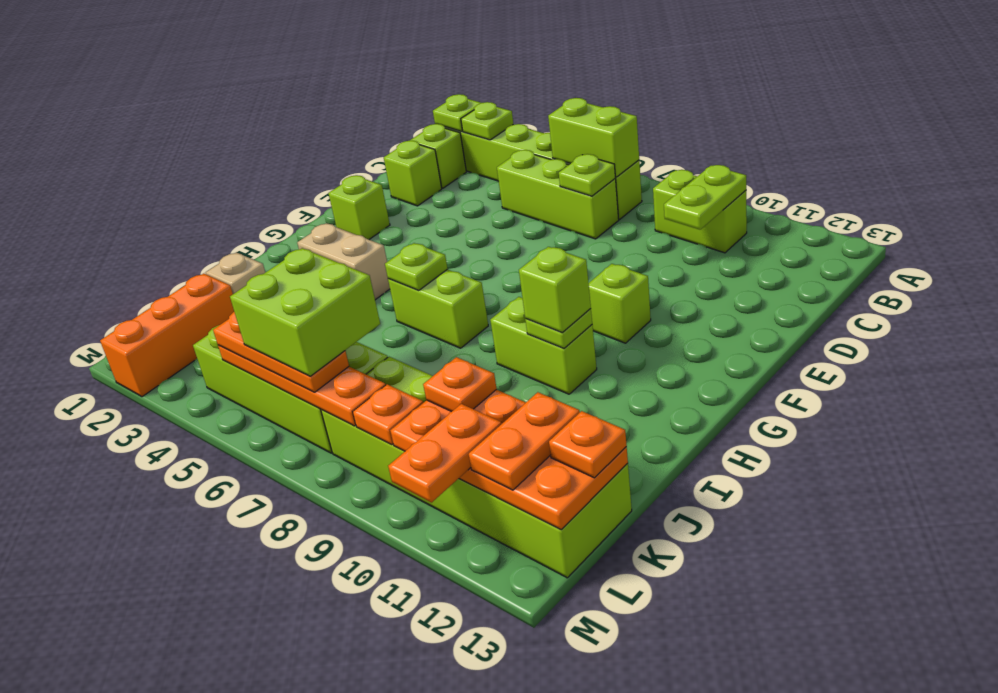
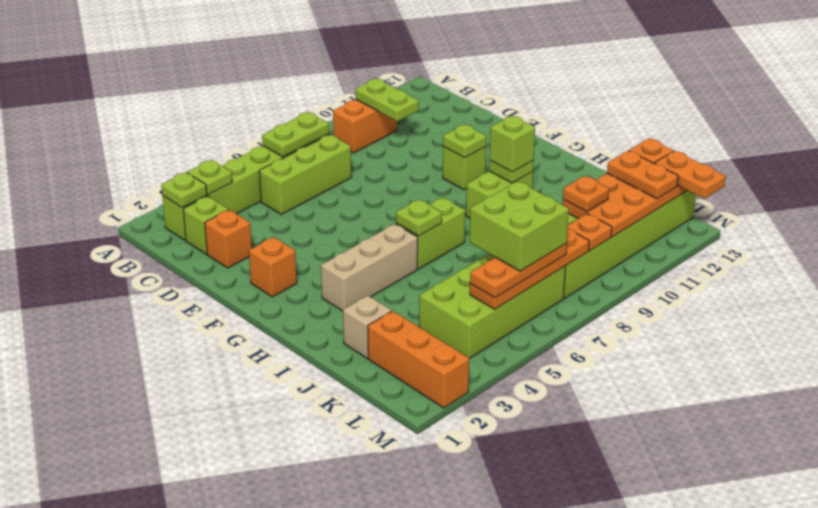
lime 1x2 brick [548,98,639,177] -> lime 1x2 plate [262,112,329,157]
lime 1x2 brick [653,170,747,253] -> orange 1x2 brick [333,99,397,153]
lime 1x1 plate [559,154,615,196] -> lime 1x1 plate moved to [443,124,486,158]
lime 1x1 brick [384,140,442,206] -> orange 1x1 brick [205,210,252,268]
lime 1x1 brick [328,175,390,239] -> orange 1x1 brick [249,237,297,297]
tan 1x2 brick [297,224,390,300] -> tan 1x3 brick [321,224,418,311]
orange 1x2 plate [388,404,501,503] -> orange 1x2 plate moved to [655,151,726,199]

